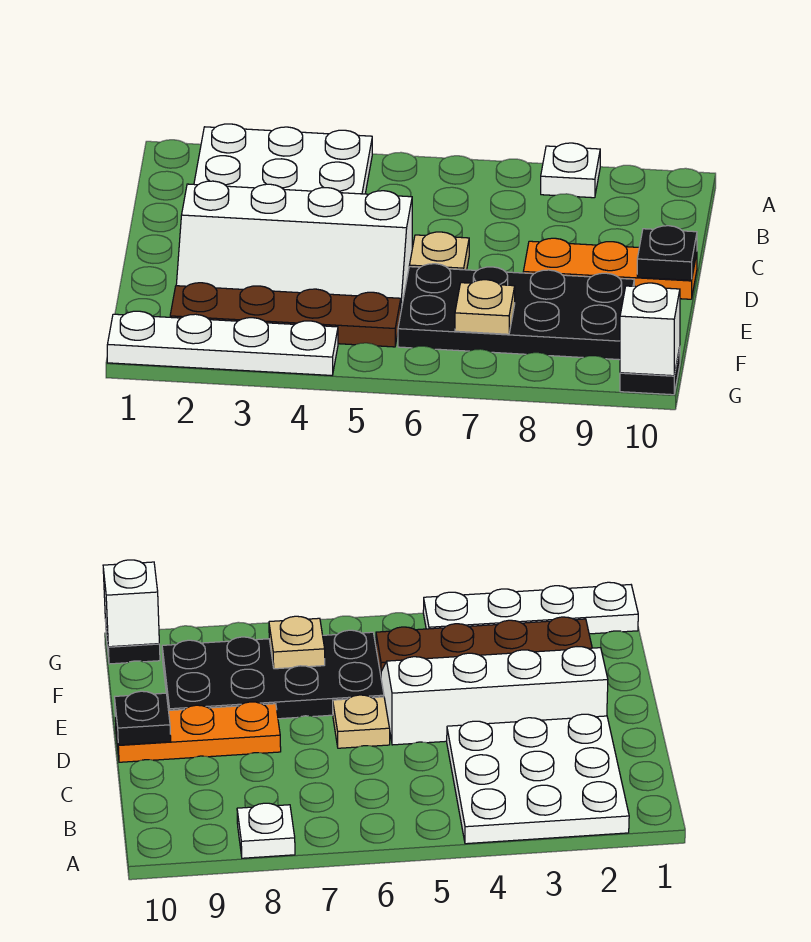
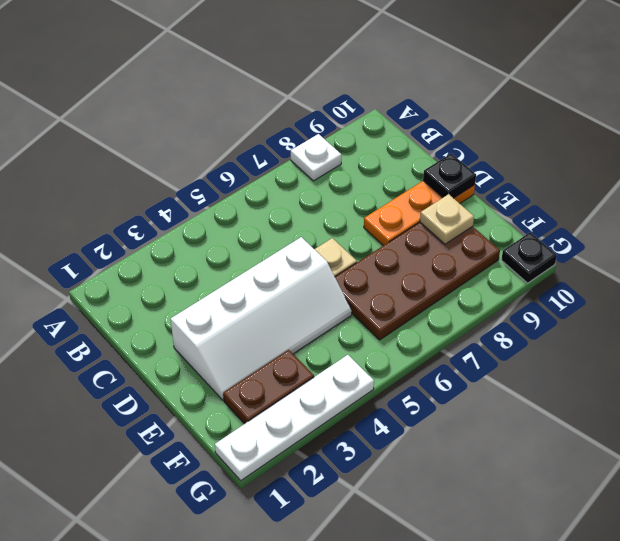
white 3x3 plate [194,124,372,194] -> none
black 2x4 plate [398,264,634,360] -> brown 2x4 plate [335,222,500,340]
brown 1x4 plate [170,283,401,347] -> brown 1x2 plate [223,350,314,424]
tan 1x1 plate [455,280,515,334] -> tan 1x1 plate moved to [420,194,474,244]
white 1x1 brick [620,283,680,376] -> none

